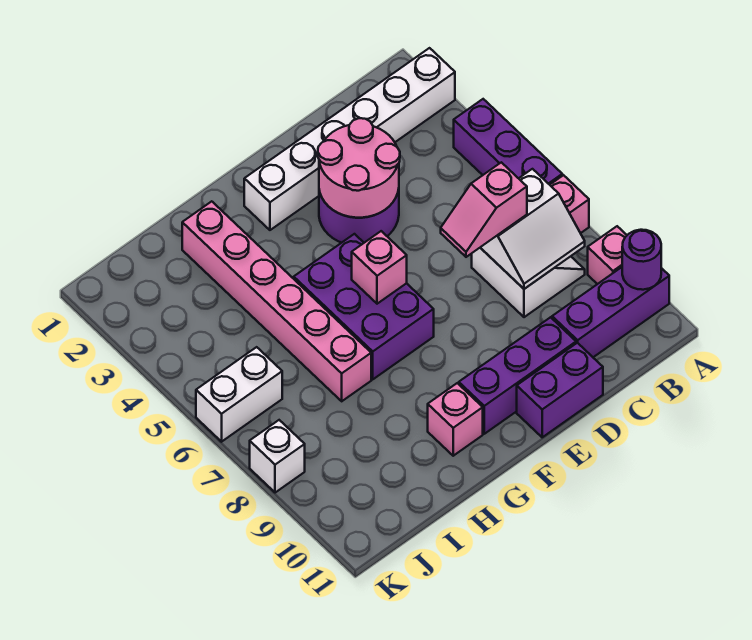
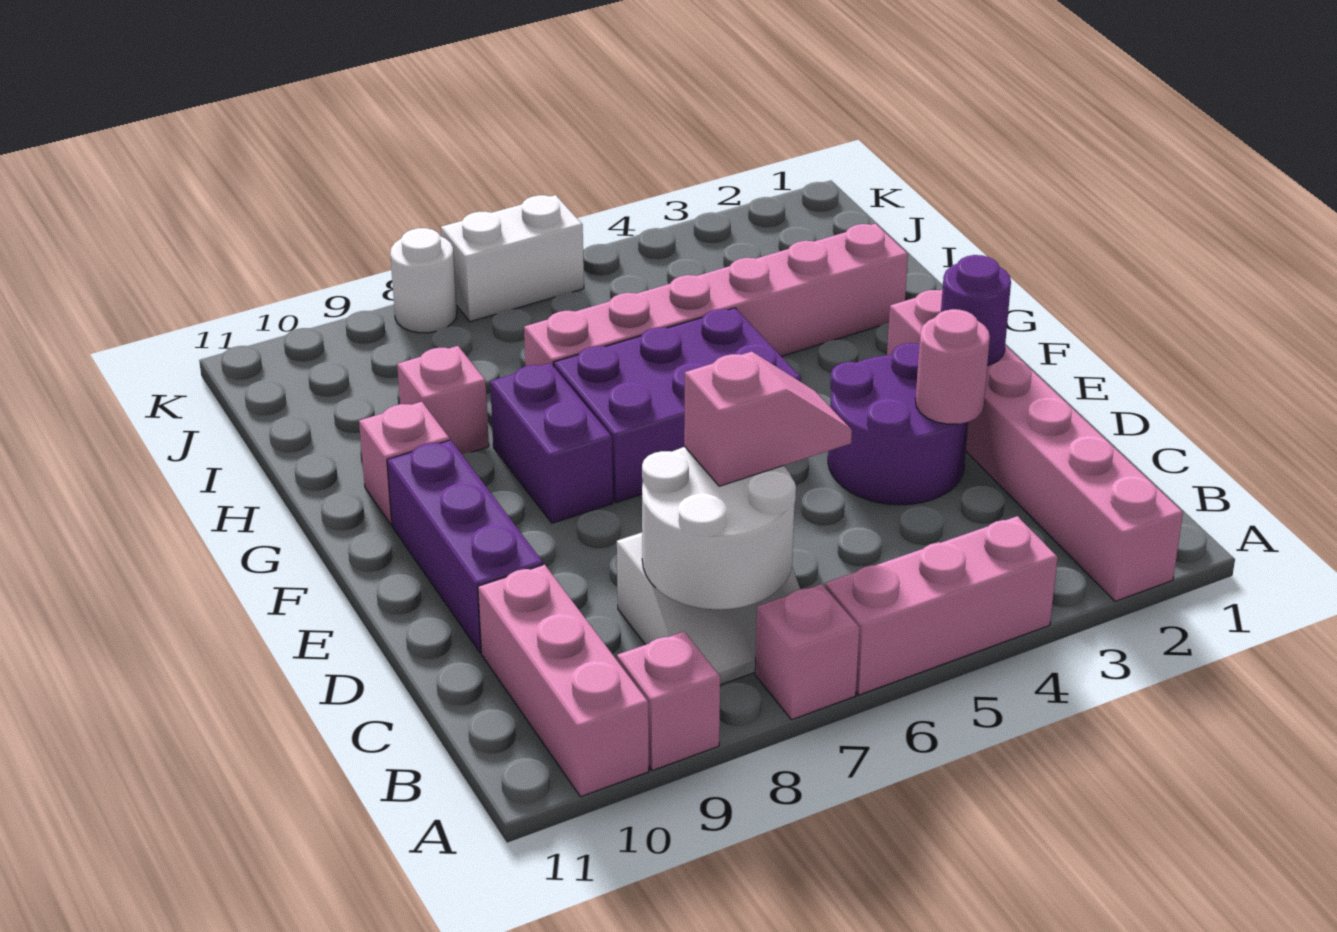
white 1x6 brick [244,48,455,230] -> pink 1x6 brick [887,289,1183,601]
purple 1x3 brick [454,99,562,185] -> pink 1x3 brick [825,516,1058,695]
purple 1x3 brick [552,267,669,357] -> pink 1x3 brick [478,565,649,797]
purple 1x1 round brick [622,230,661,290] -> purple 1x1 round brick moved to [941,255,1011,365]
white 2x2 slope [480,169,585,289] -> white 2x2 round brick [642,447,796,610]
pink 1x2 slope [441,162,527,257] -> pink 1x2 slope turned to [684,352,852,486]
pink 2x2 round brick [318,118,400,218] -> pink 1x1 round brick [916,309,990,424]
purple 1x2 brick [517,343,603,437] -> purple 1x2 brick moved to [490,363,613,523]
pink 1x1 brick [352,231,407,304] -> pink 1x1 brick moved to [397,346,489,454]
white 1x2 brick [196,347,282,442] -> white 1x2 brick turned to [441,195,584,322]
white 1x1 brick [250,420,305,493] -> white 1x1 round brick [390,228,457,333]

